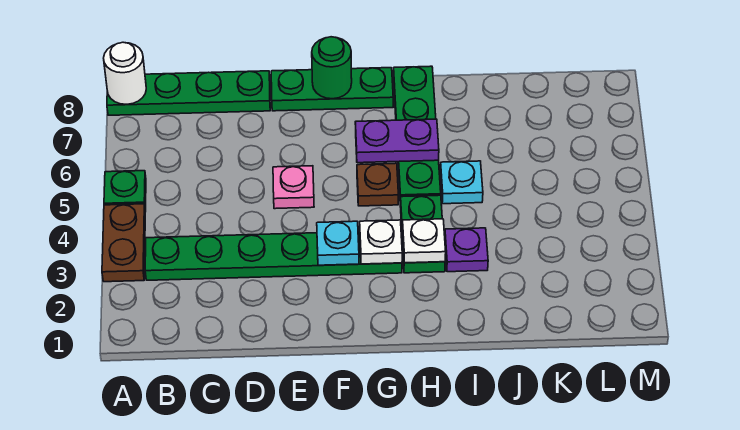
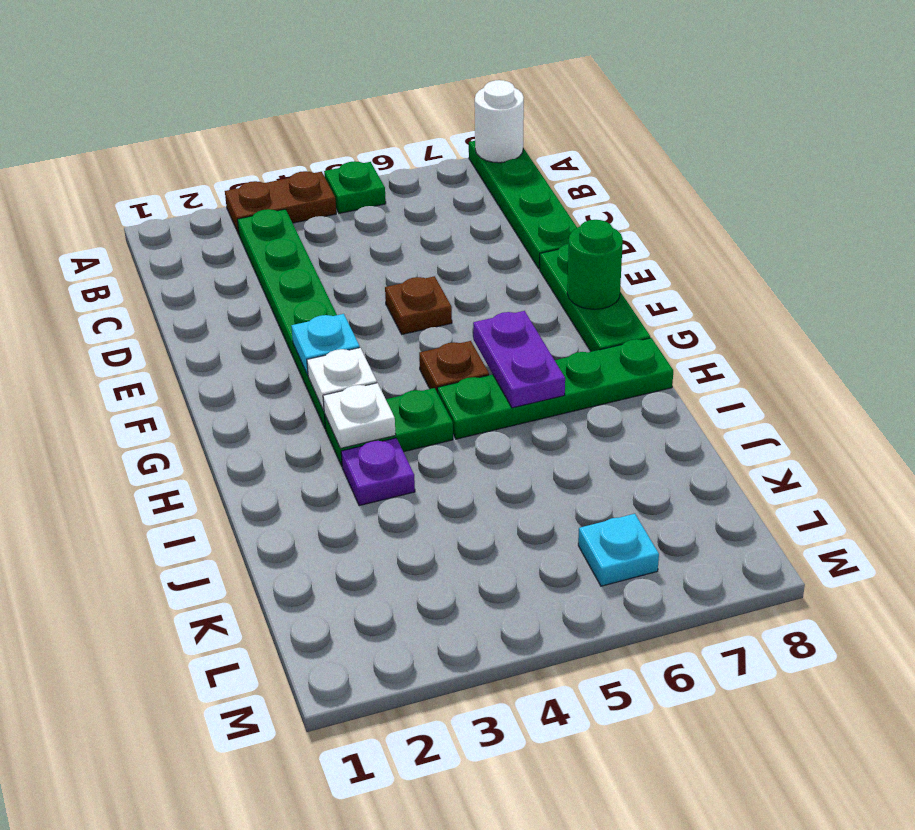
pink 1x1 plate [273,166,314,209] -> brown 1x1 plate [385,276,452,334]
cyan 1x1 plate [440,161,483,204] -> cyan 1x1 plate moved to [578,514,659,586]

